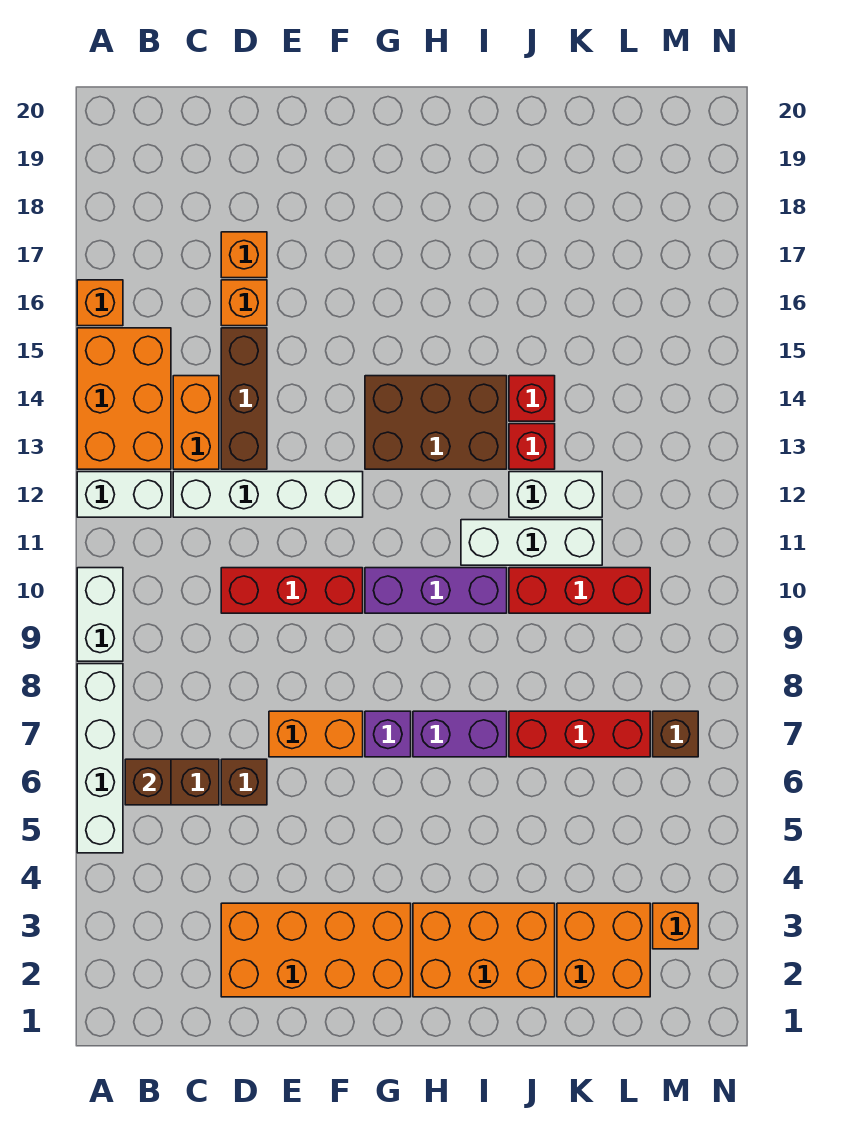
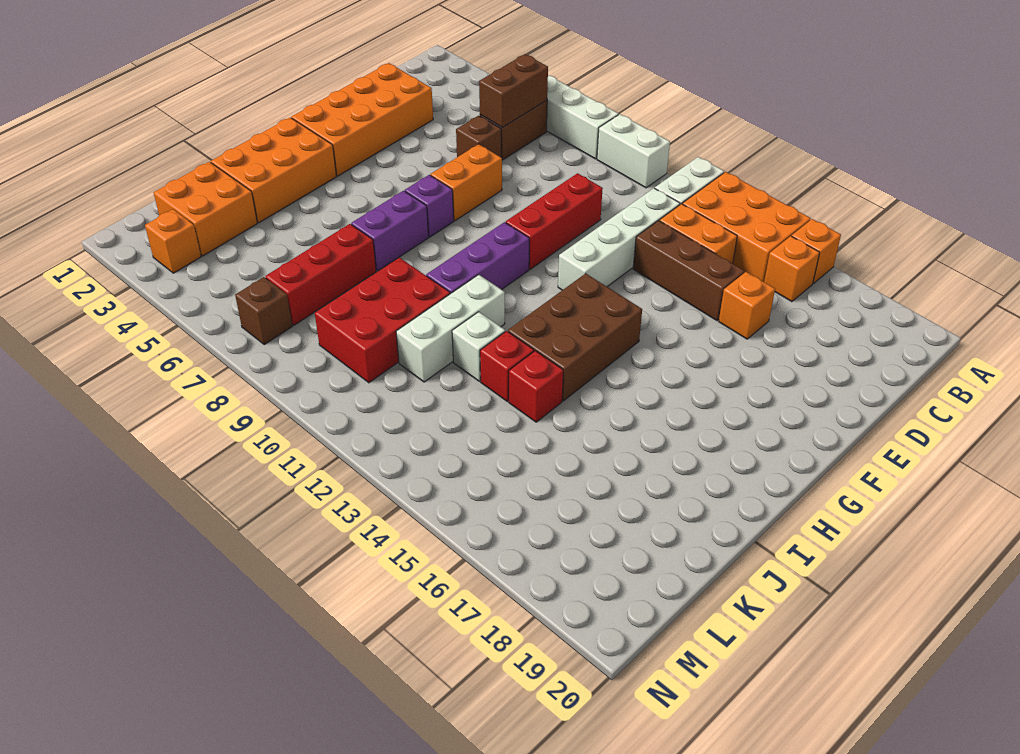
brown 1x1 brick [125,759,171,805] -> brown 1x2 brick [479,54,548,128]
orange 1x1 brick [221,232,267,278] -> orange 1x1 brick moved to [764,236,820,302]
red 1x3 brick [509,568,650,613] -> red 2x3 brick [315,258,450,383]
white 1x2 brick [509,472,602,517] -> white 1x1 brick [452,312,505,381]

